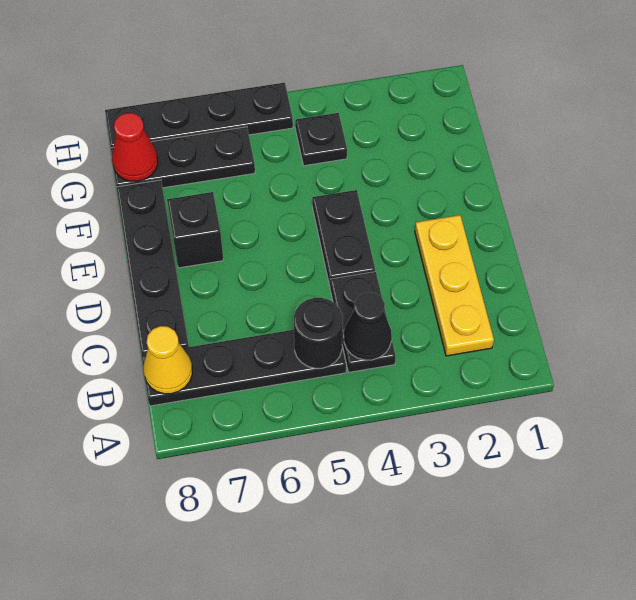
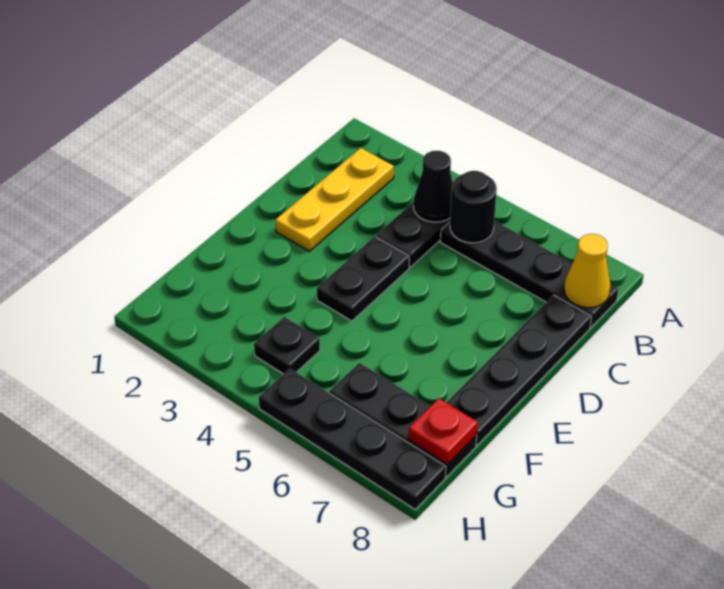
black 1x1 brick [167,192,223,268] -> none
red 1x1 cone [112,113,158,181] -> red 1x1 plate [409,398,478,464]

